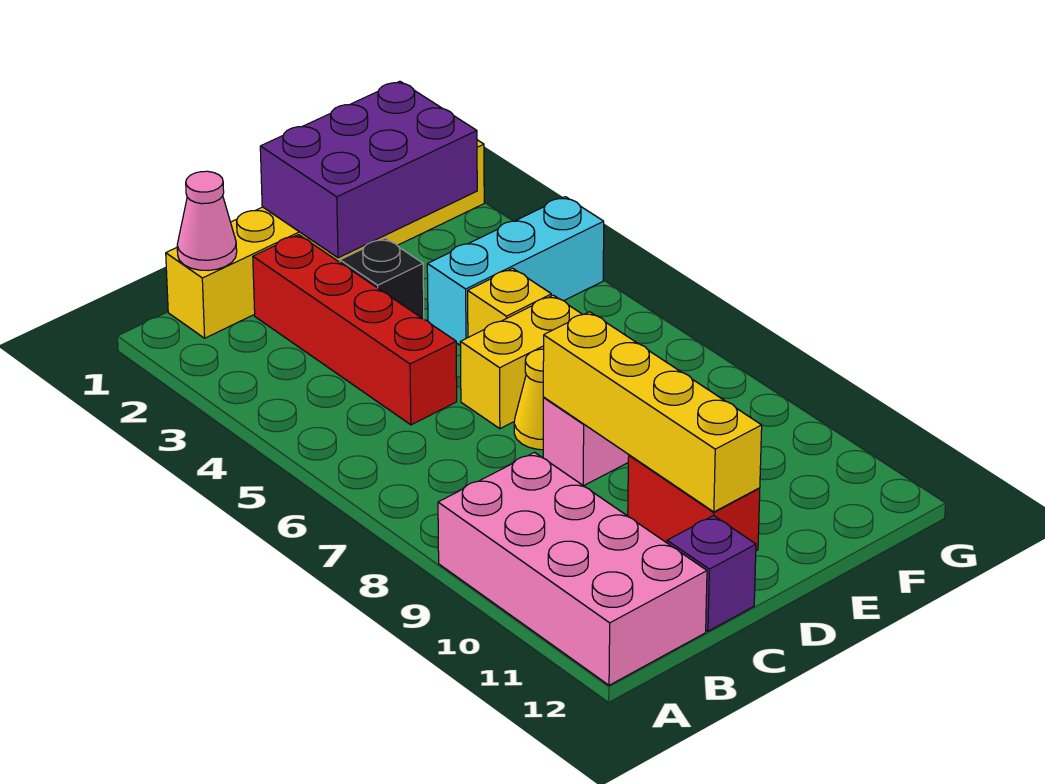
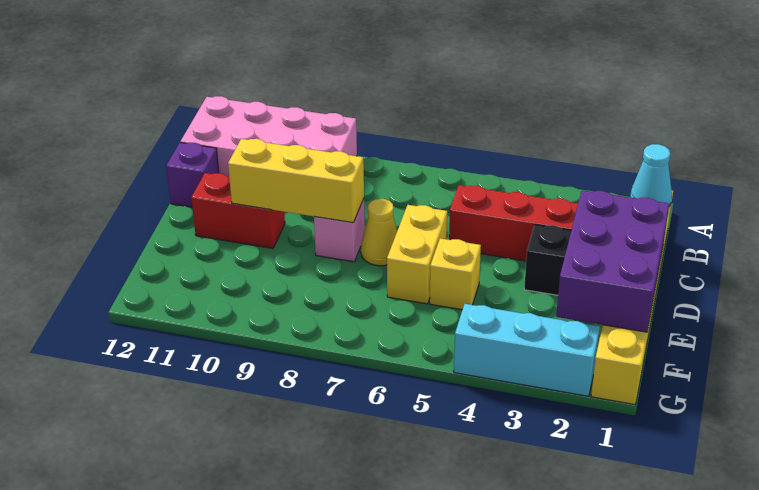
pink 1x1 cone [177,171,237,271] -> cyan 1x1 cone [630,144,672,206]
yellow 1x4 brick [543,312,762,512] -> yellow 1x3 brick [228,139,364,223]
cyan 1x3 brick [427,197,604,346] -> cyan 1x3 brick turned to [454,304,600,396]

